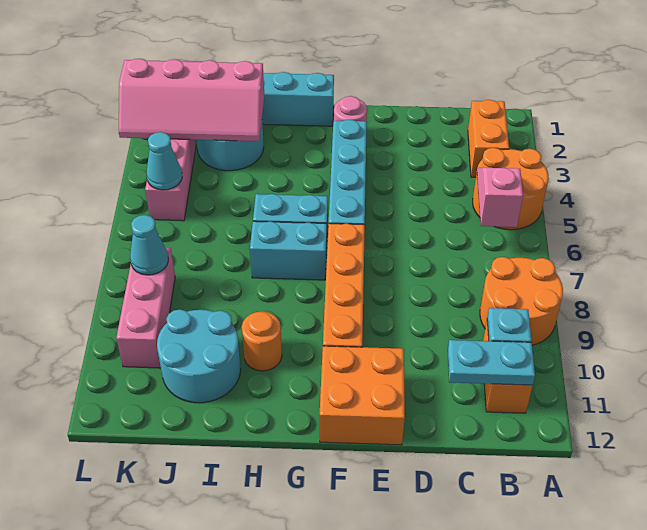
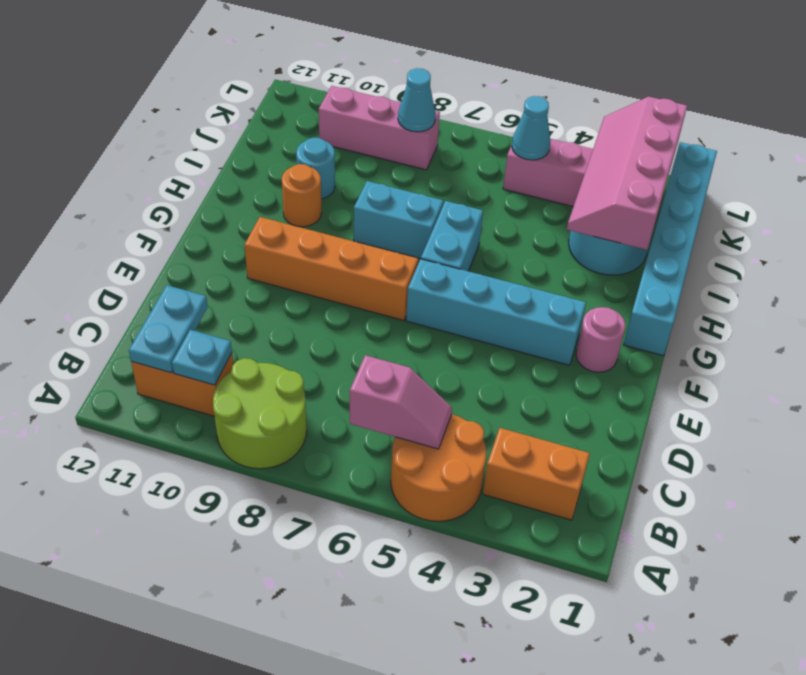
orange 2x2 round brick [480,257,563,345] -> lime 2x2 round brick [213,358,307,469]
orange 2x2 brick [320,346,405,445] -> none
cyan 1x2 brick [250,221,327,280] -> cyan 1x2 brick turned to [354,181,443,259]
cyan 2x2 round brick [157,309,241,403] -> cyan 1x1 round brick [296,138,335,199]

